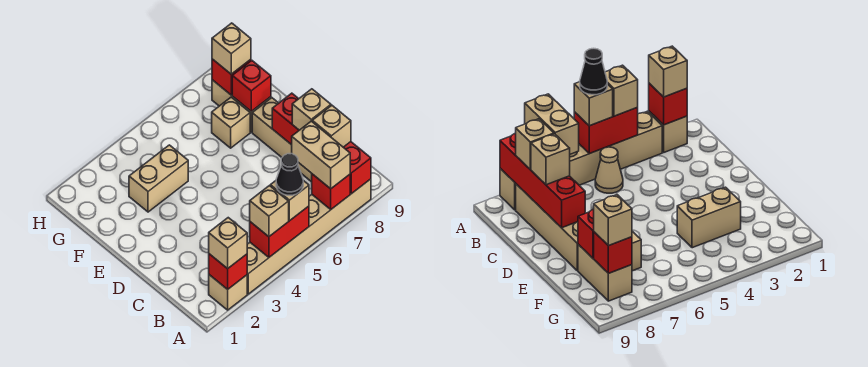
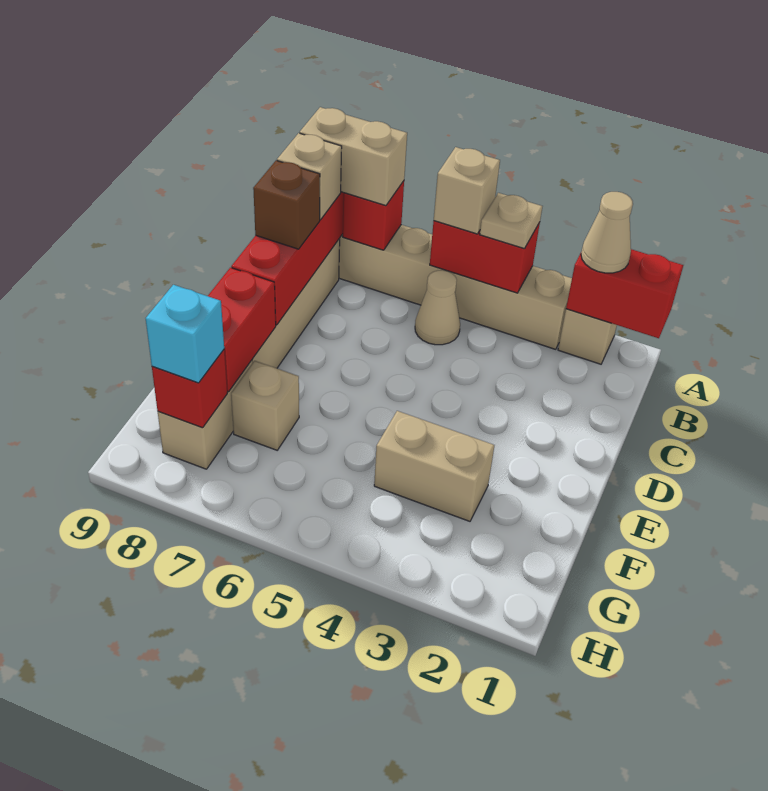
red 1x1 brick [209,254,247,289] -> red 1x2 brick [566,249,683,338]
tan 1x1 brick [209,218,247,269] -> tan 1x1 cone [581,192,633,273]
tan 1x1 brick [250,186,289,237] -> tan 1x1 plate [480,193,542,249]
black 1x1 cone [276,154,303,195] -> none
tan 1x2 brick [292,121,350,189] -> tan 1x2 brick turned to [300,107,407,206]
tan 1x1 brick [292,89,331,130] -> brown 1x1 brick [253,160,320,249]
red 1x1 brick [232,60,271,111] -> red 1x2 brick [208,268,276,392]
tan 1x1 brick [212,23,251,74] -> cyan 1x1 brick [146,285,224,383]

